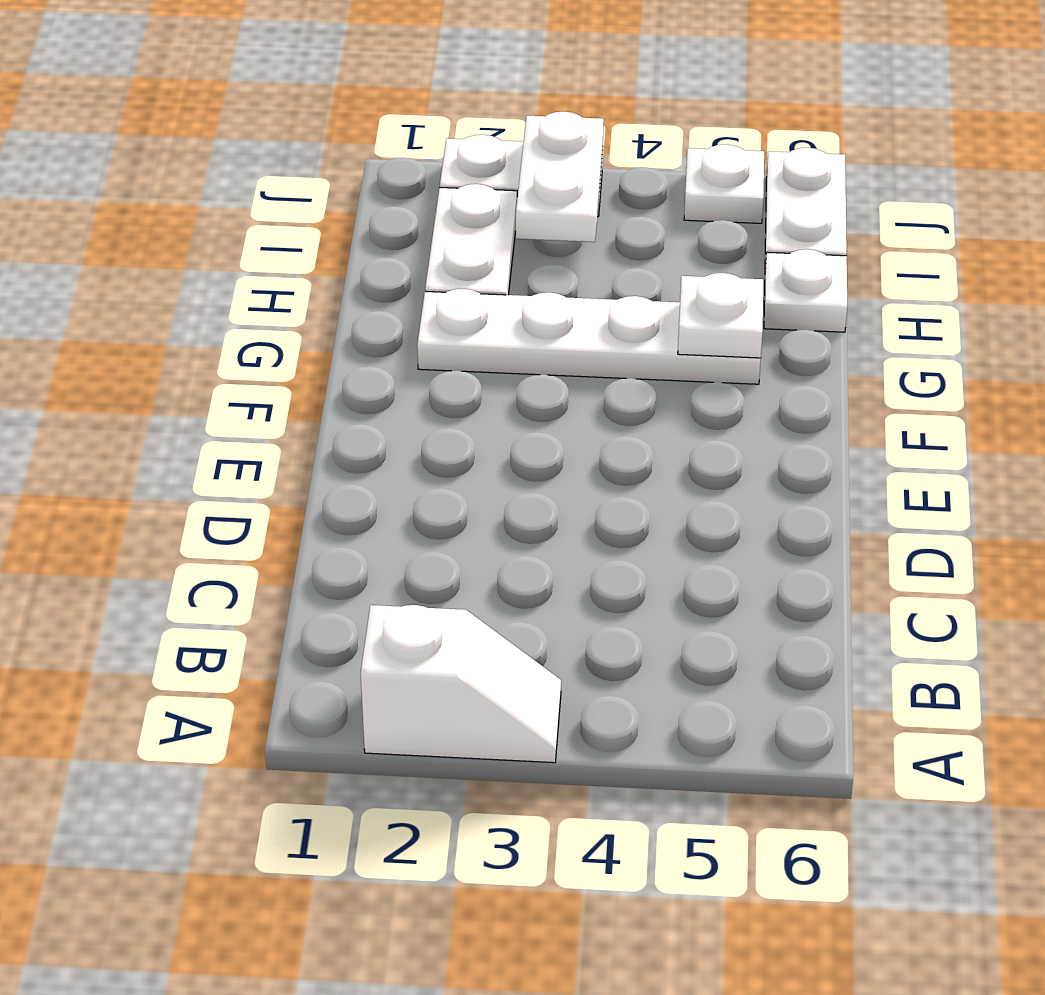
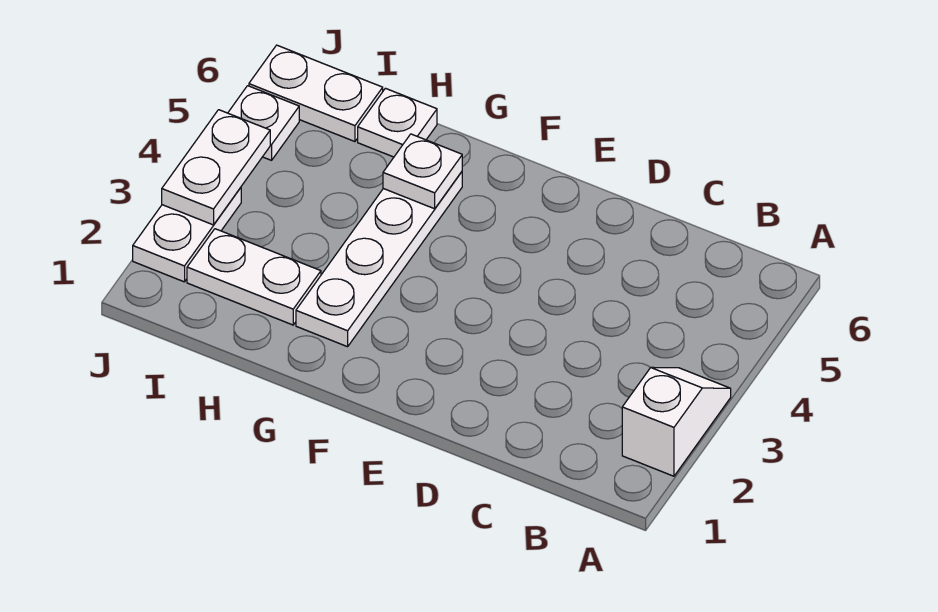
white 1x2 plate [516,112,604,242] -> white 1x2 plate turned to [162,110,270,225]

